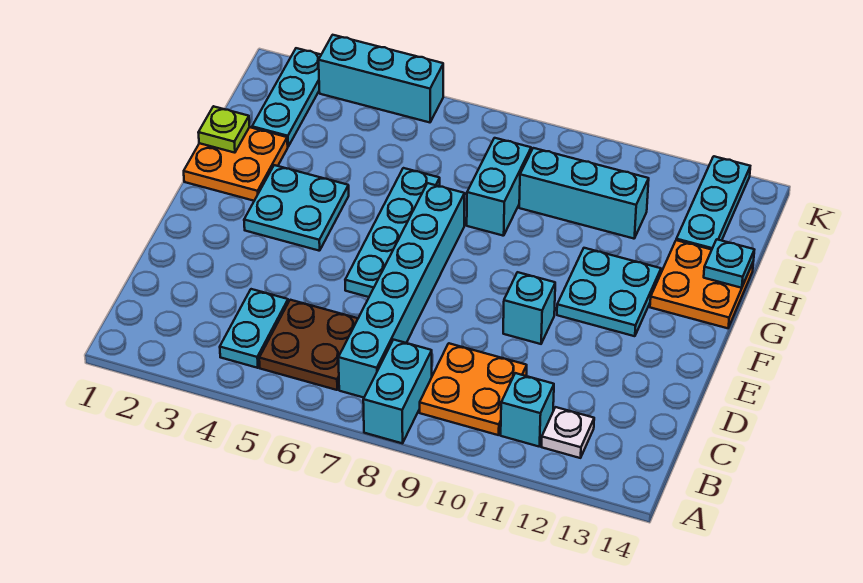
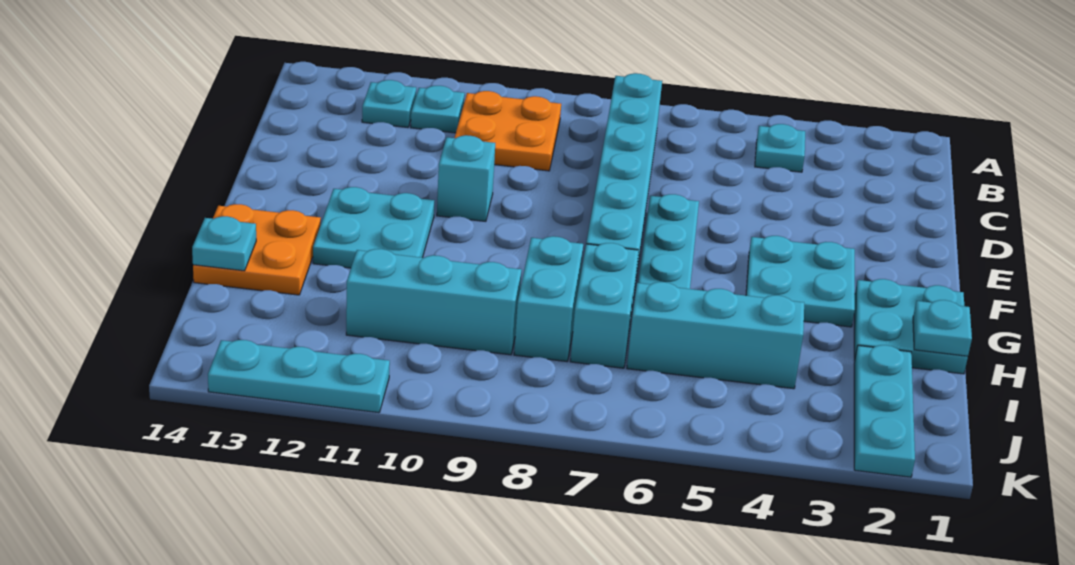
cyan 1x2 brick [363,340,432,443] -> cyan 1x2 brick moved to [570,243,639,368]
cyan 1x2 plate [220,289,288,368] -> cyan 1x1 plate [755,124,805,172]
brown 2x2 plate [259,300,358,390] -> none
cyan 1x1 brick [501,373,554,446] -> cyan 1x1 plate [411,86,465,133]
white 1x1 plate [542,407,594,458] -> cyan 1x1 plate [362,80,416,127]
orange 2x2 plate [184,127,288,201] -> cyan 2x2 plate [854,279,968,374]
lime 1x1 plate [198,106,250,153] -> cyan 1x1 plate [913,300,972,356]
cyan 1x3 plate [676,156,750,250] -> cyan 1x3 plate turned to [208,340,390,413]
cyan 1x3 brick [319,35,443,122] -> cyan 1x3 brick moved to [627,282,804,389]

